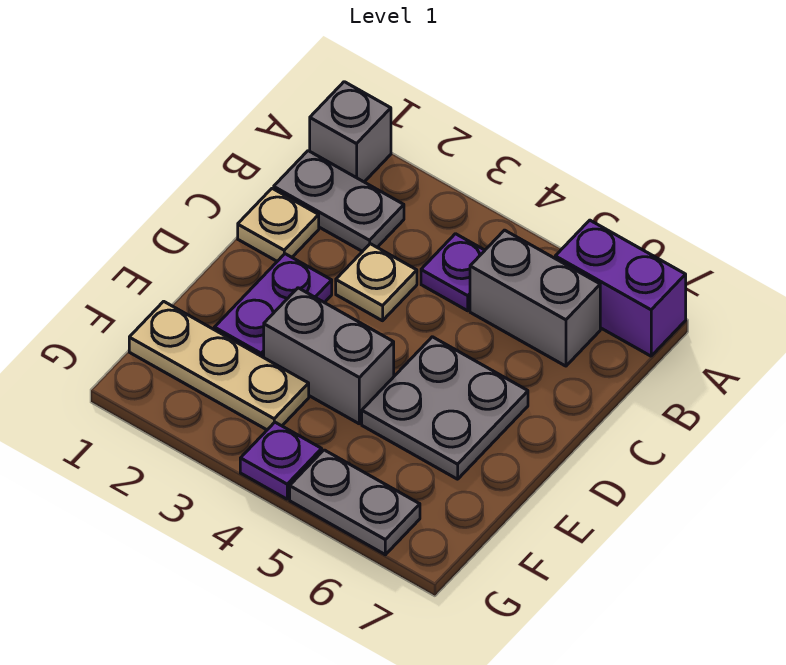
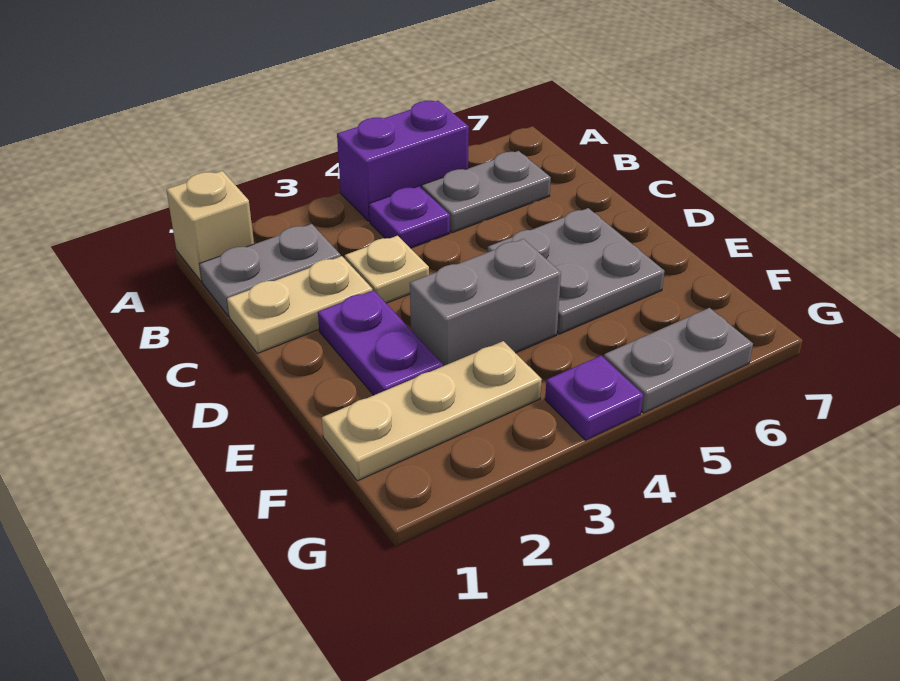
grey 1x1 brick [310,82,391,182] -> tan 1x1 brick [166,171,254,281]
purple 1x2 brick [555,220,686,356] -> purple 1x2 brick moved to [337,101,469,221]
grey 1x2 brick [470,230,600,366] -> grey 1x2 plate [421,151,551,233]
tan 1x1 plate [238,188,319,261] -> tan 1x2 plate [227,256,372,353]

